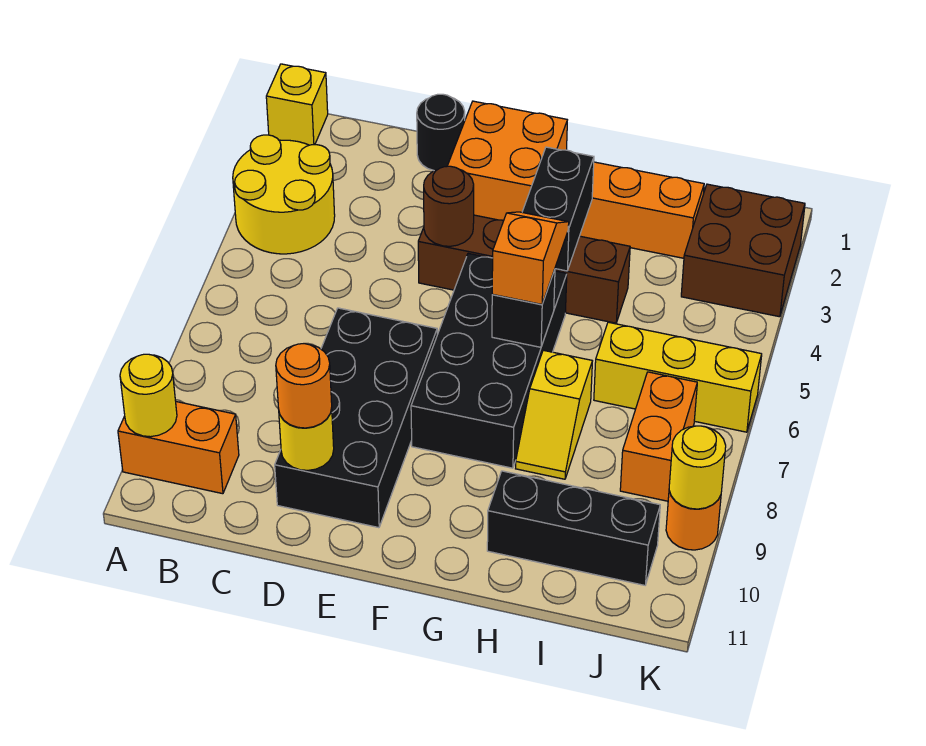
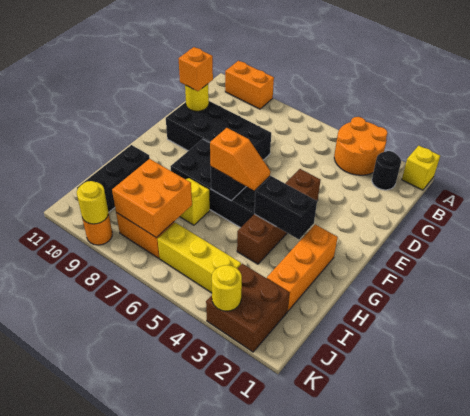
yellow 2x2 round brick [233,135,335,254] -> orange 2x2 round brick [334,117,388,175]
orange 1x2 brick [118,402,239,494] -> orange 1x2 brick turned to [225,61,274,109]
yellow 1x1 round brick [120,354,177,437] -> yellow 1x1 round brick moved to [212,265,242,311]
black 1x1 round brick [417,94,465,171] -> black 1x1 round brick moved to [372,151,401,190]
orange 1x1 round brick [276,344,332,428] -> orange 1x1 brick [178,47,213,91]
orange 2x2 brick [448,101,567,220] -> orange 2x2 brick moved to [112,159,192,238]
brown 1x1 round brick [424,166,474,246] -> none
yellow 1x3 brick [594,322,762,432] -> yellow 1x3 brick turned to [158,222,241,293]

